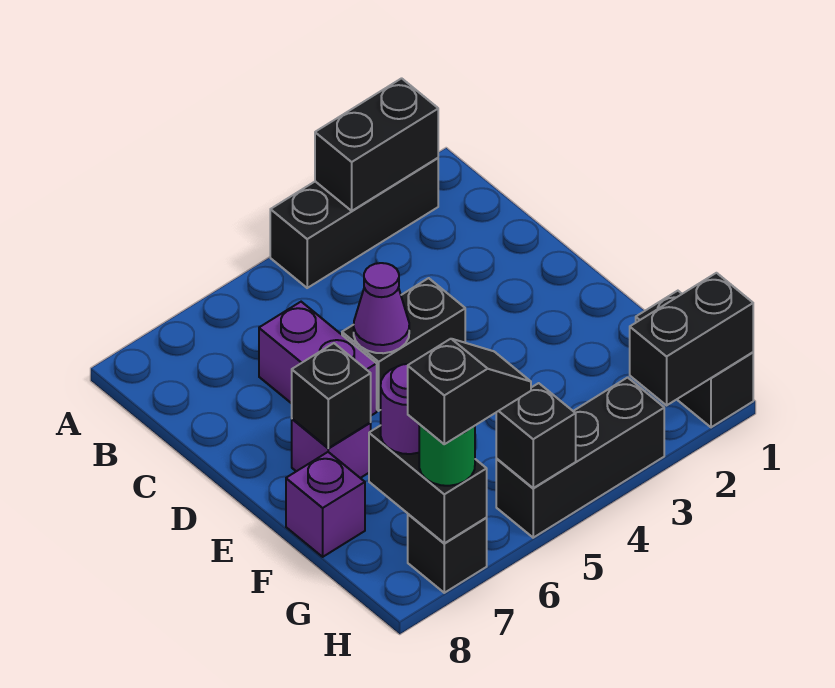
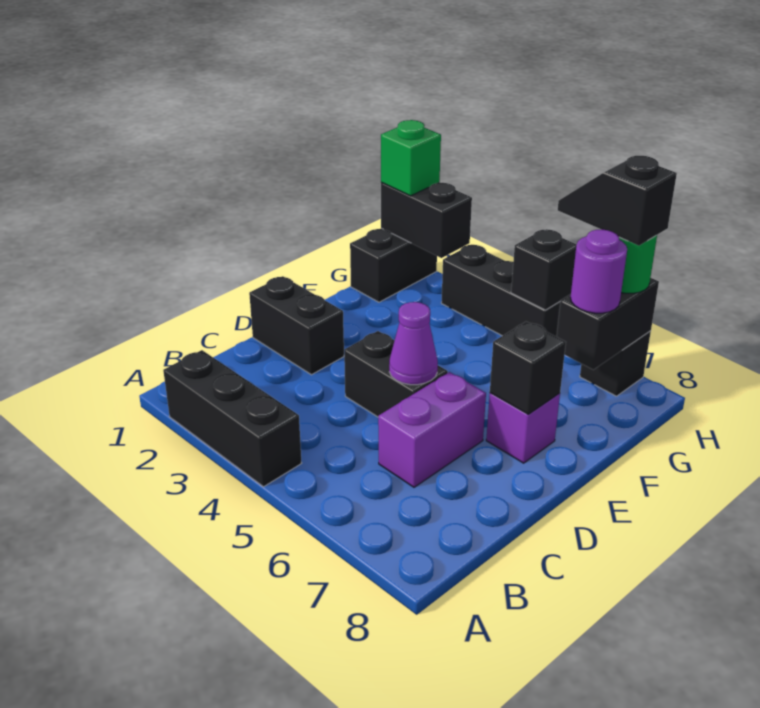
black 1x2 brick [315,78,438,211] -> black 1x2 brick moved to [249,276,344,375]
purple 1x1 brick [286,452,365,557] -> none
none -> green 1x1 brick [381,120,441,196]

